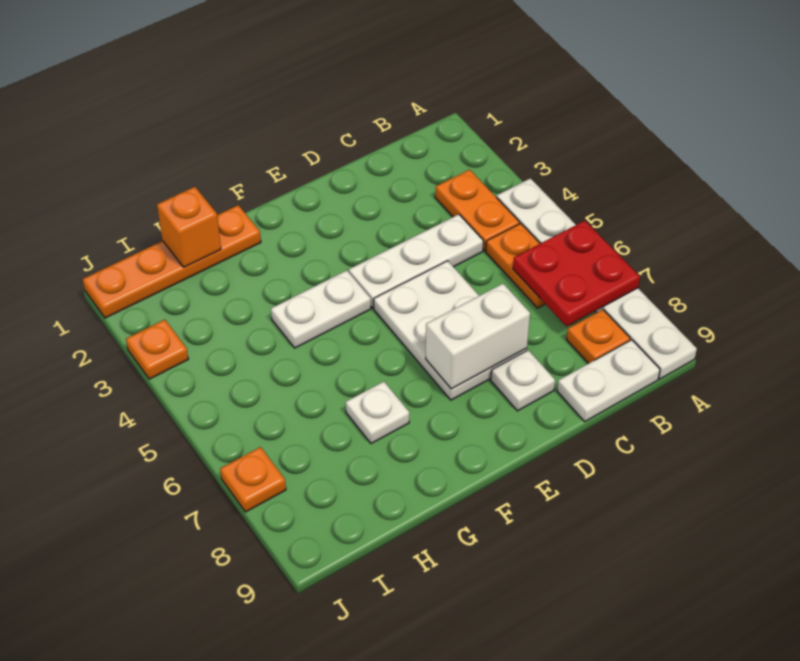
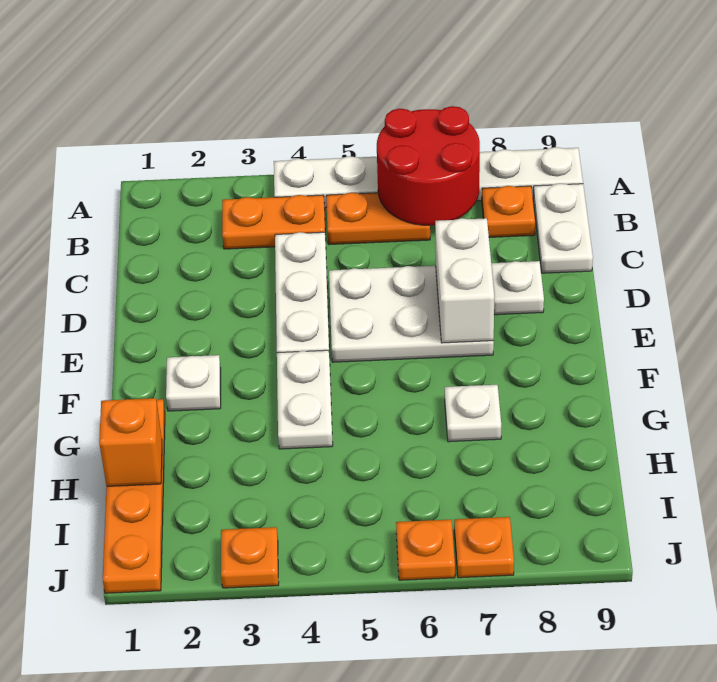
red 2x2 plate [513,221,640,326] -> red 2x2 round brick [377,106,480,225]
none -> white 1x1 plate [166,355,221,411]
none -> orange 1x1 plate [396,520,455,580]

